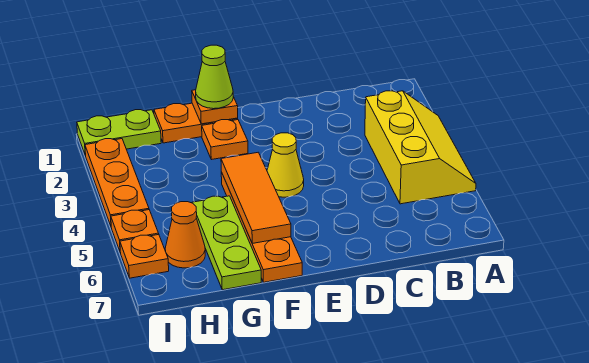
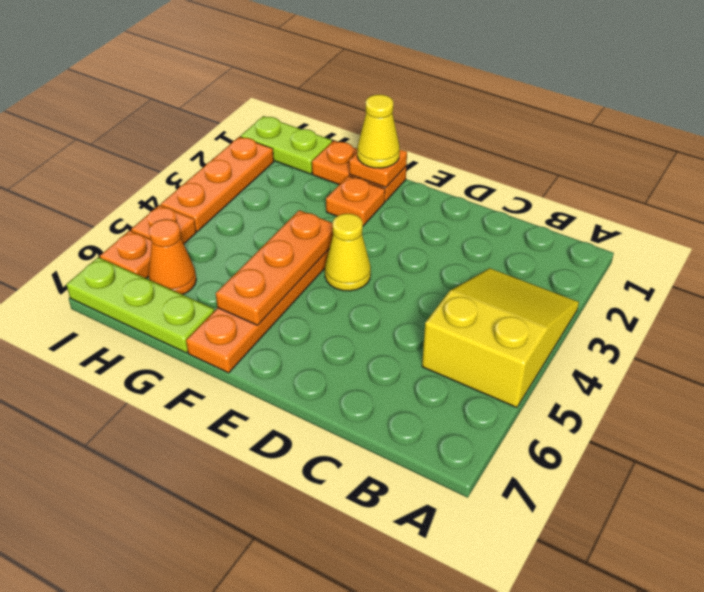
yellow 2x3 slope [365,91,476,204] -> yellow 2x3 slope turned to [422,268,579,408]
lime 1x1 cone [196,45,233,109] -> yellow 1x1 cone [357,94,400,168]
orange 1x3 tile [221,152,291,243] -> orange 1x3 plate [216,210,333,325]
lime 1x3 plate [192,196,261,290] -> lime 1x3 plate turned to [67,257,214,353]

